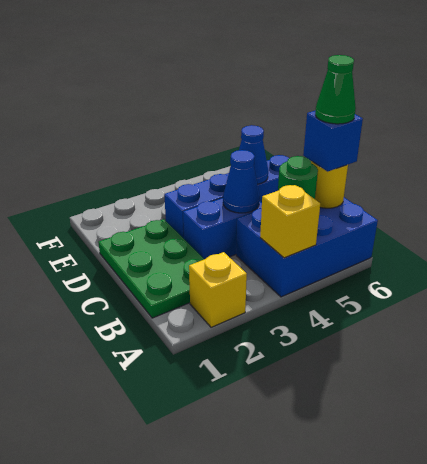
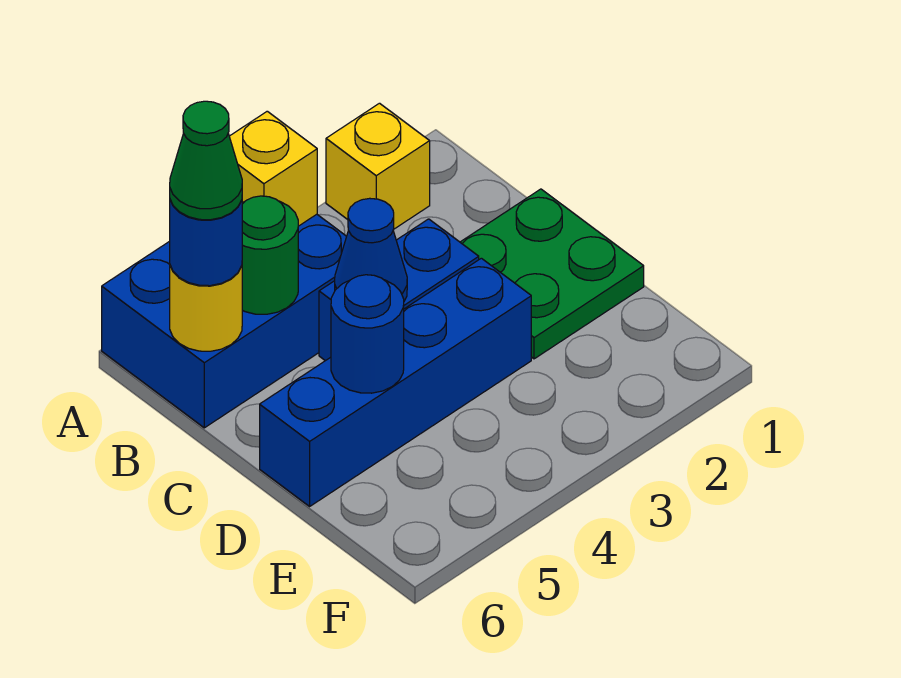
green 2x3 plate [98,219,204,318] -> green 2x2 plate [460,189,644,359]
blue 1x1 brick [303,110,363,171] -> blue 1x1 round brick [170,200,242,286]
blue 1x1 cone [239,125,268,184] -> blue 1x1 round brick [331,275,404,393]

